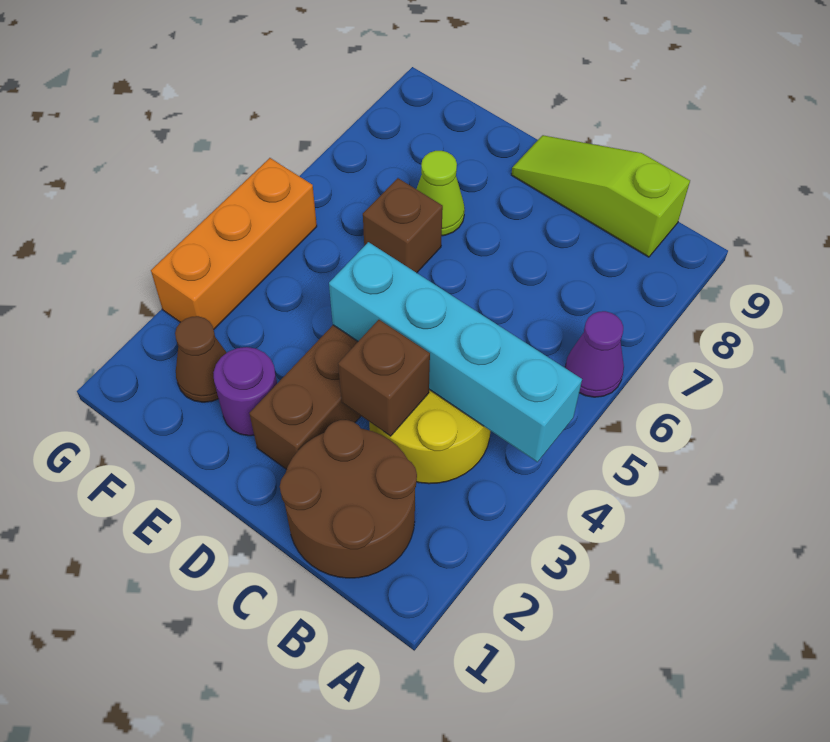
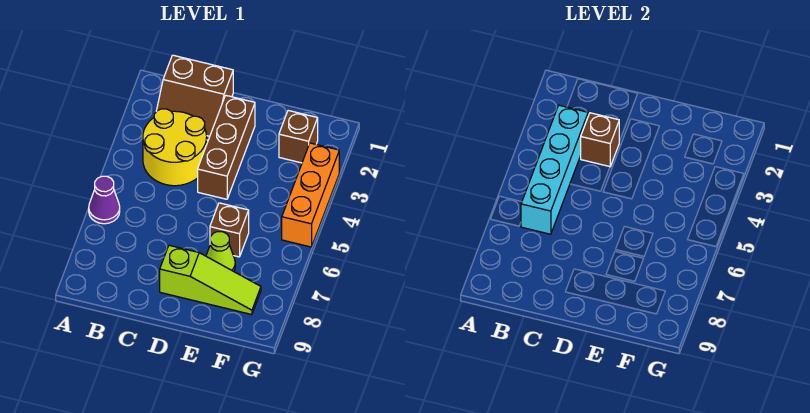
cyan 1x4 brick [329,242,582,462] -> cyan 1x4 brick turned to [521,105,588,234]
brown 2x2 round brick [280,420,417,578] -> brown 2x2 slope [157,55,233,140]
lime 1x3 slope [511,135,690,257] -> lime 1x3 slope moved to [160,245,261,315]
purple 1x1 round brick [213,347,277,436] -> none
brown 1x1 cone [175,316,227,402] -> brown 1x1 brick [279,111,318,163]

